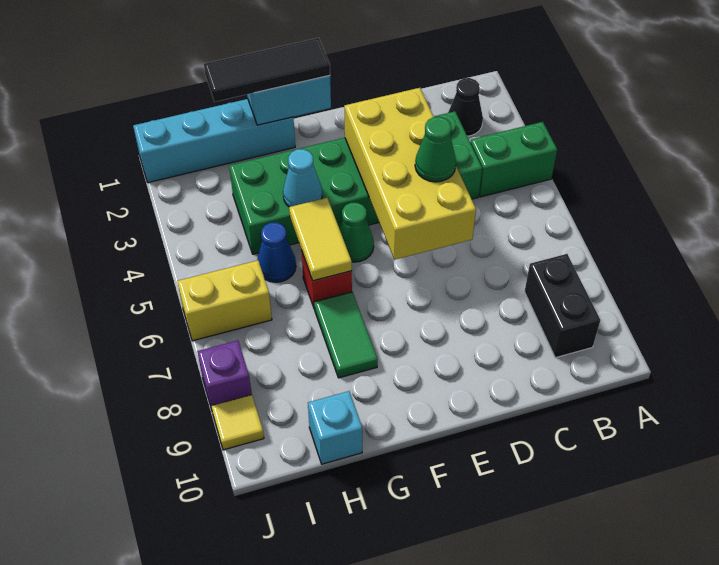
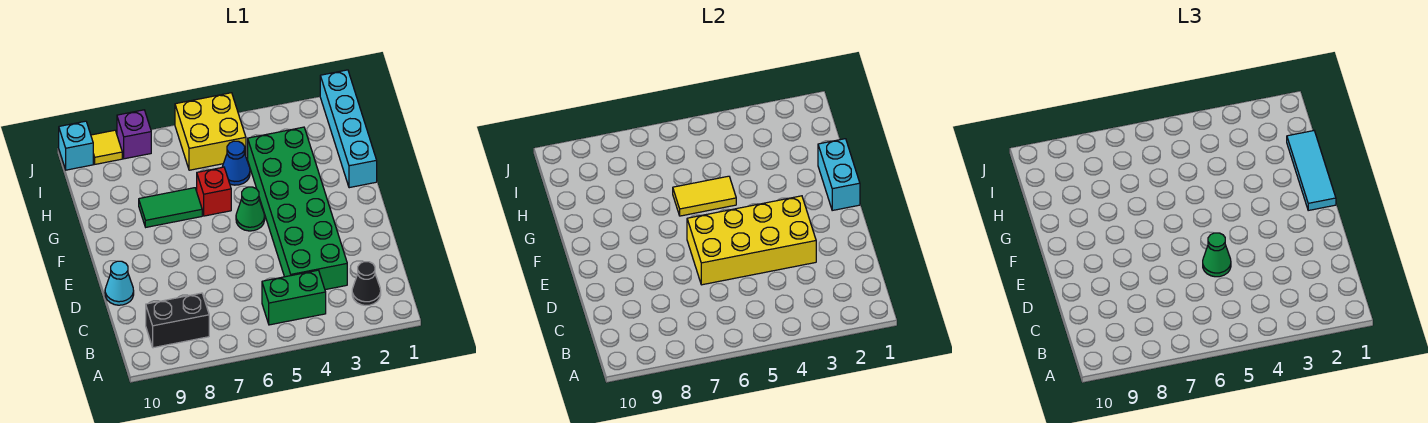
green 1x2 brick [470,122,557,197] -> green 1x2 brick turned to [262,270,326,325]
black 1x3 tile [204,38,330,102] -> cyan 1x3 tile [1287,131,1336,210]
cyan 1x1 cone [283,149,322,207] -> cyan 1x1 cone moved to [105,261,134,305]
cyan 1x1 brick [308,391,362,464] -> cyan 1x1 brick moved to [59,121,93,170]
yellow 1x2 brick [177,260,272,341] -> yellow 2x2 brick [175,93,246,170]

